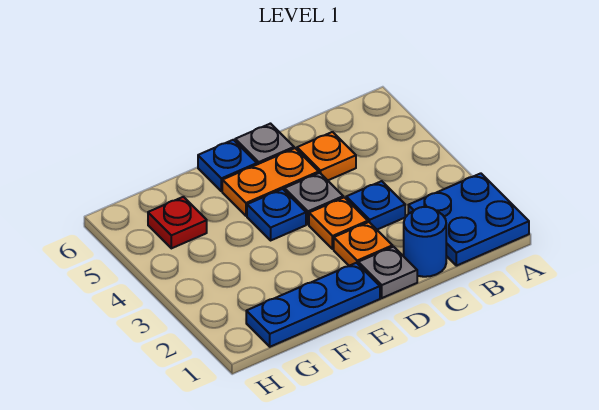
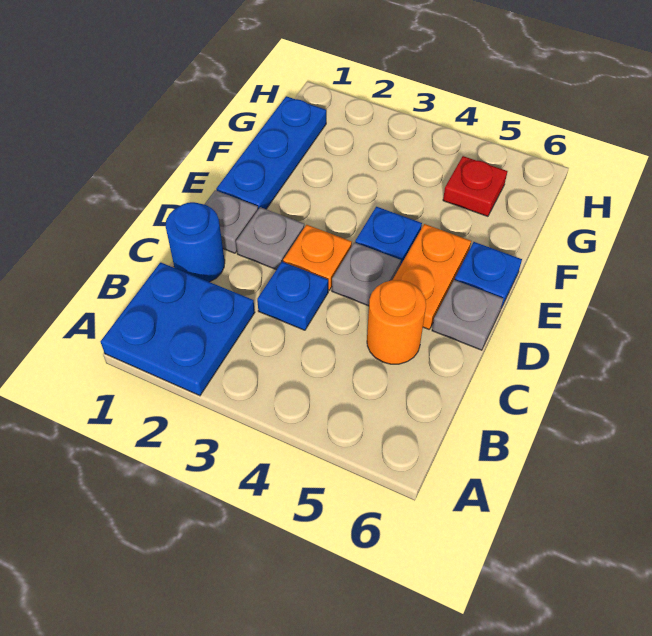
orange 1x1 plate [297,132,356,180] -> orange 1x1 round brick [367,280,426,364]
orange 1x1 plate [334,222,393,266] -> grey 1x1 plate [236,207,304,270]

